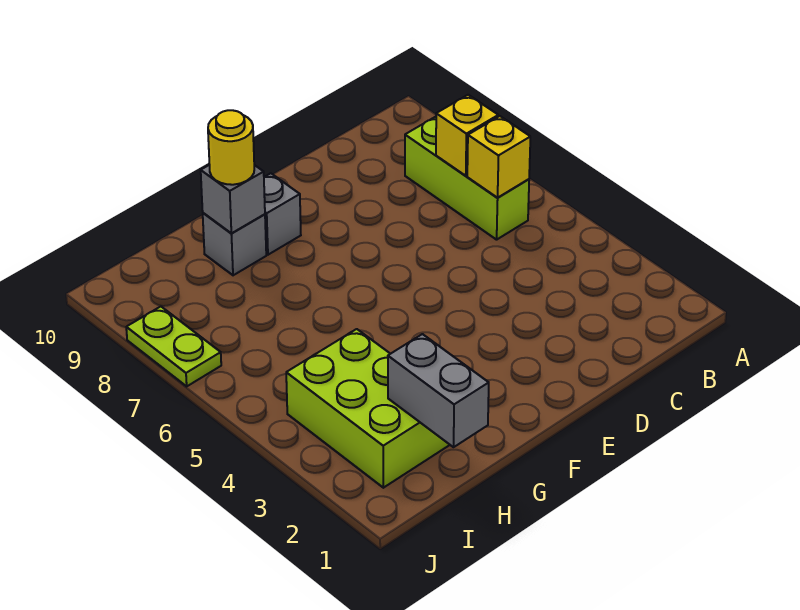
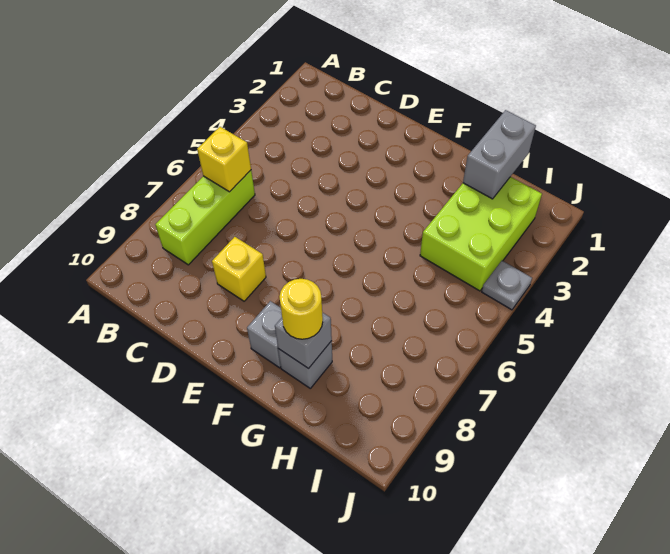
yellow 1x1 brick [436,95,498,176] -> yellow 1x1 brick moved to [212,237,266,301]
none -> grey 1x1 plate [482,261,532,310]
lime 1x2 plate [126,307,221,386] -> none

